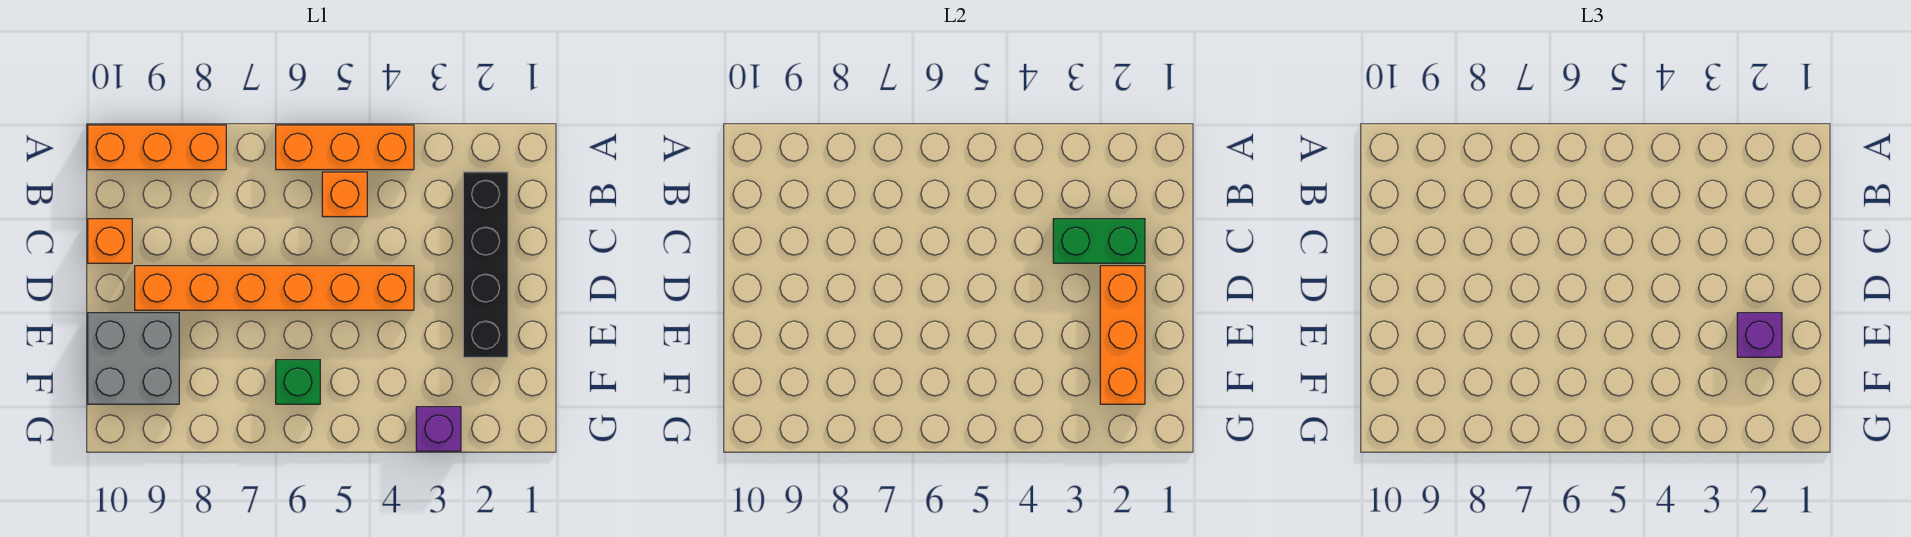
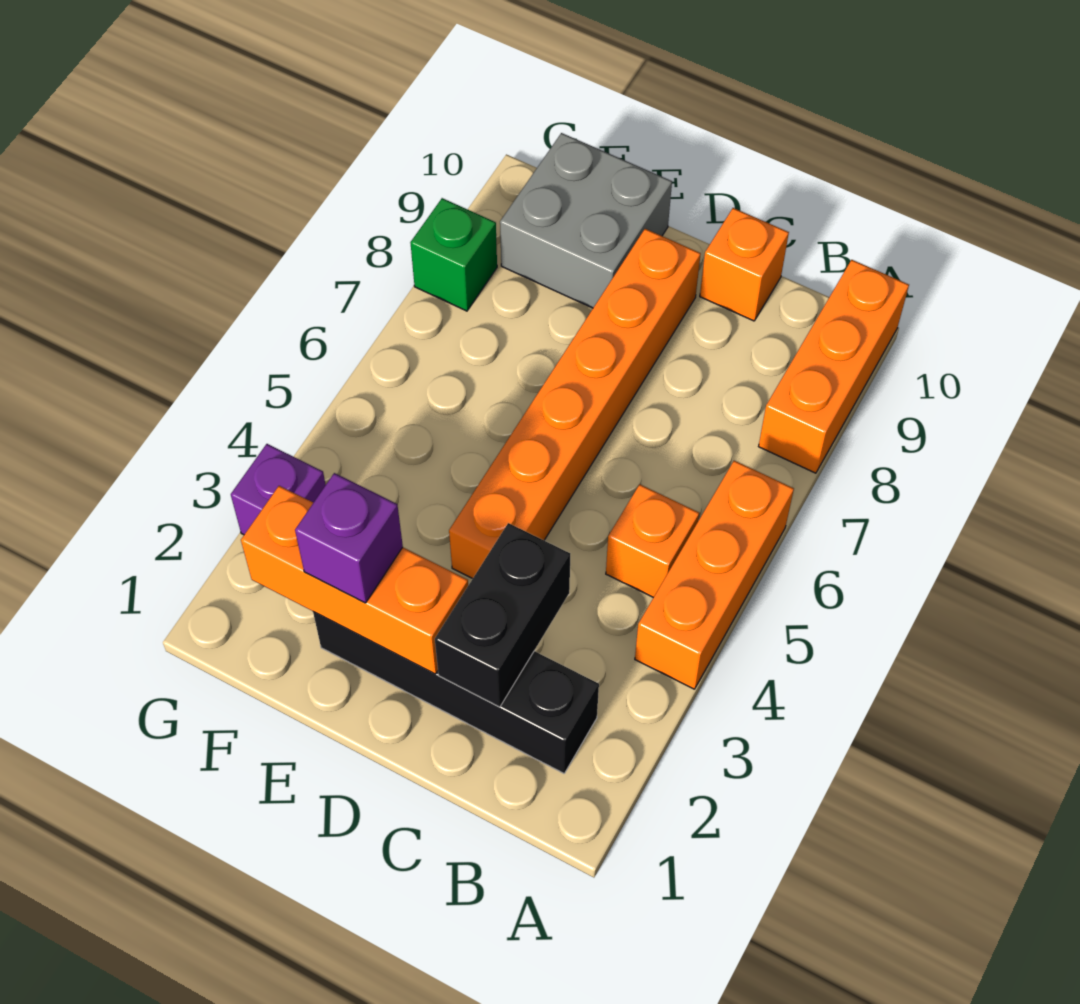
green 1x2 brick [1053,219,1145,263] -> black 1x2 brick [435,523,570,707]
green 1x1 brick [276,360,320,404] -> green 1x1 brick moved to [410,198,497,311]

